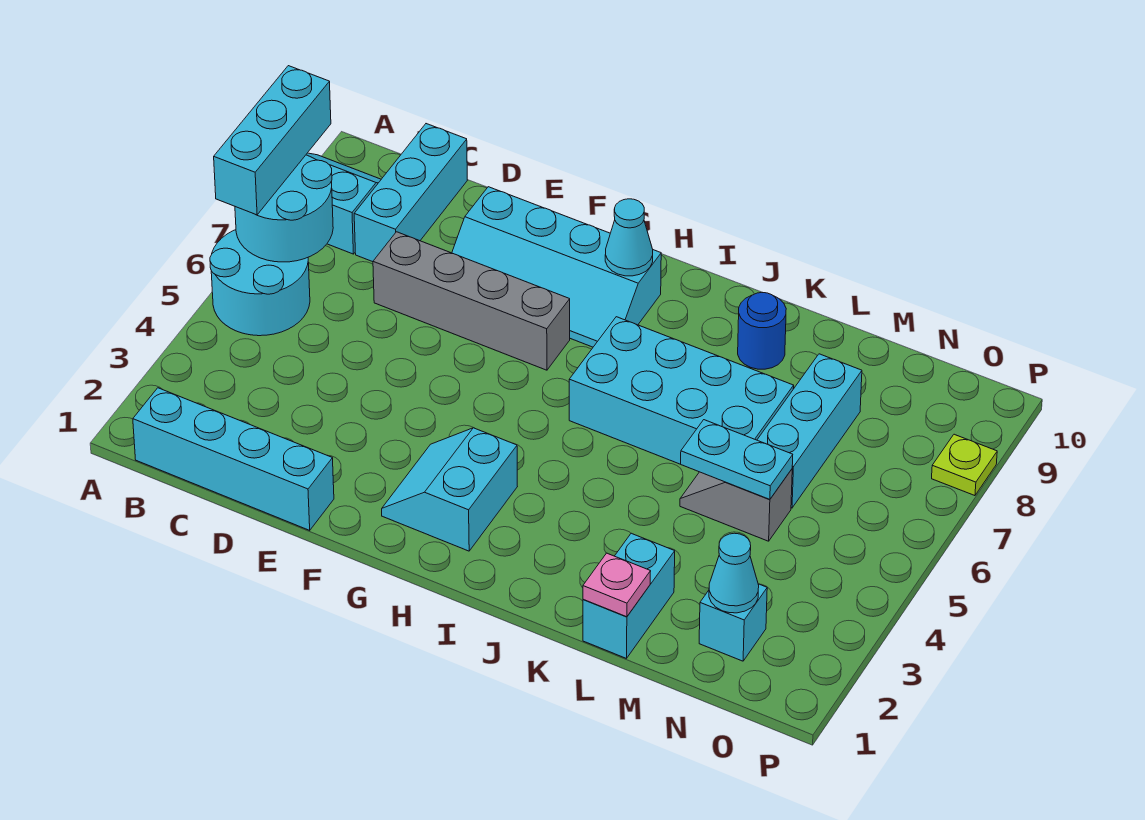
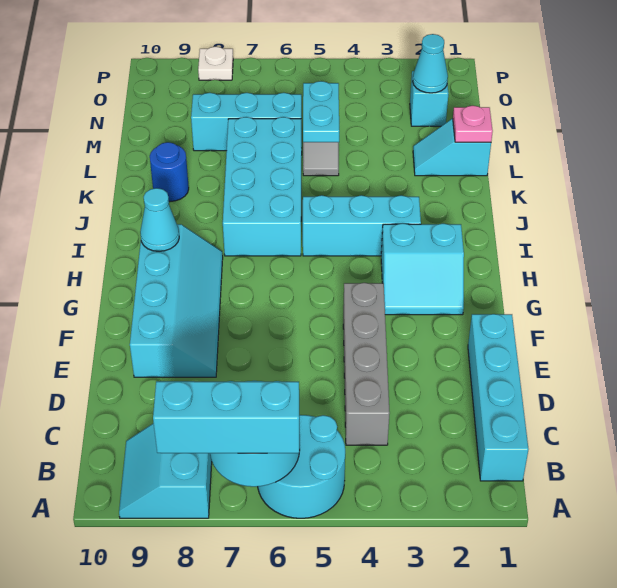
cyan 1x3 brick [354,124,467,262] -> cyan 1x3 brick moved to [303,195,421,256]
grey 1x4 brick [373,232,570,370] -> grey 1x4 brick moved to [343,283,390,445]
cyan 1x2 brick [583,533,675,658] -> cyan 1x2 slope [413,119,491,176]
lime 1x1 plate [932,434,997,496] -> white 1x1 plate [198,47,233,80]

